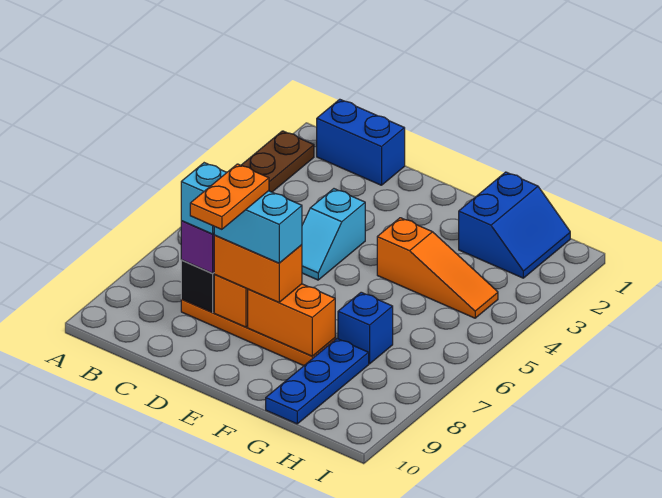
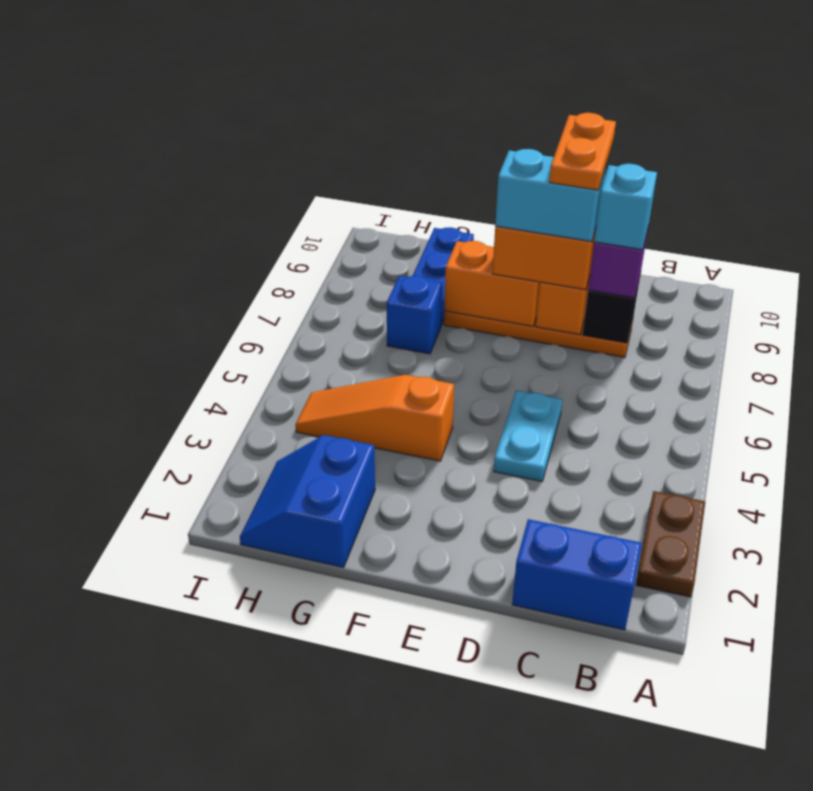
cyan 1x2 slope [302,189,365,280] -> cyan 1x2 plate [494,391,563,481]

